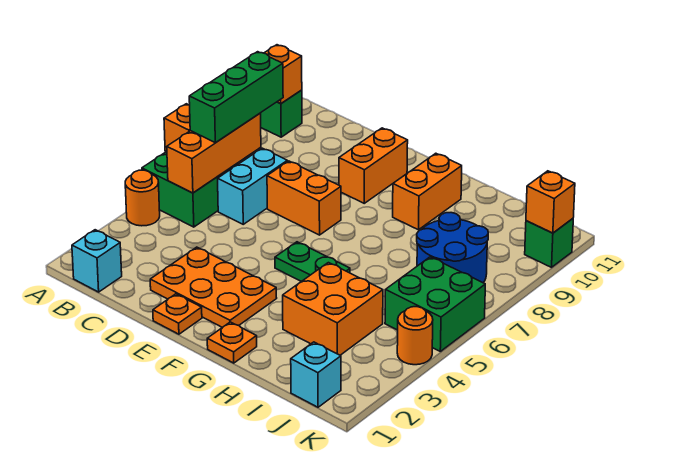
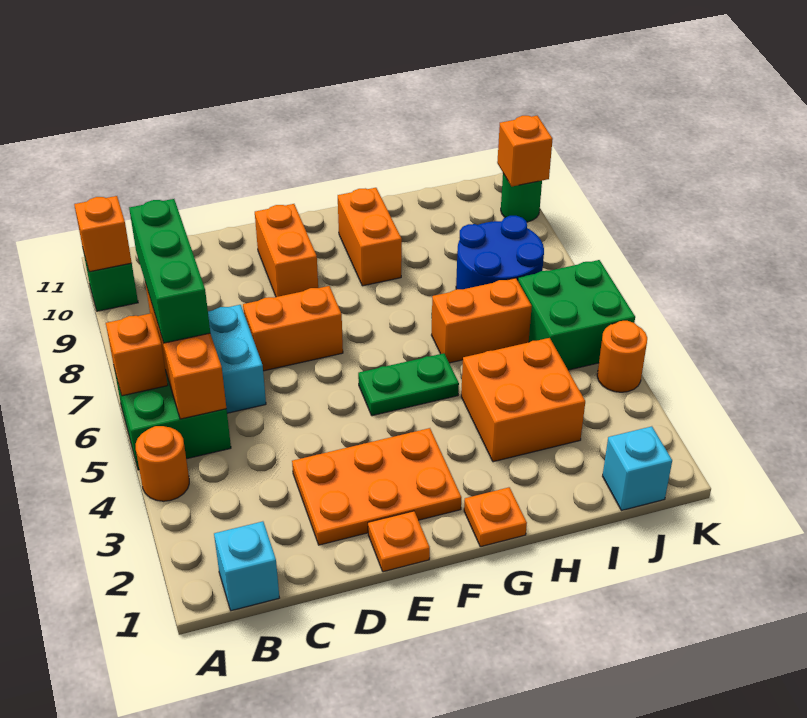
none -> orange 1x2 brick [432,278,532,363]
green 1x1 brick [525,219,573,267] -> green 1x1 round brick [501,173,542,222]

